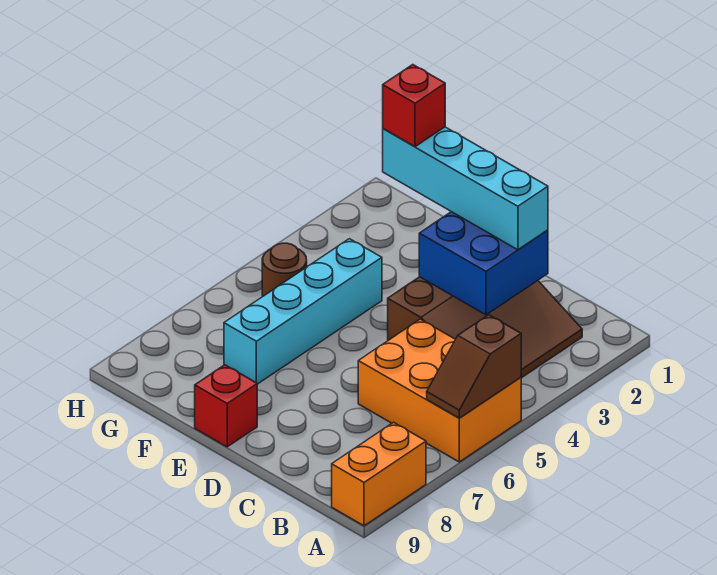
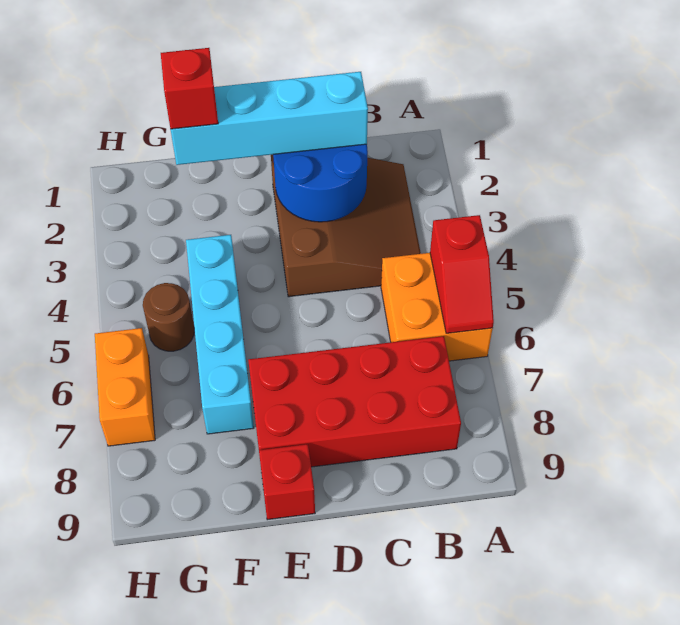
orange 2x3 brick [358,319,521,462] -> orange 2x2 brick [381,253,493,361]
brown 1x2 slope [427,315,521,418] -> red 1x2 slope [430,215,494,333]
orange 1x2 brick [332,422,426,526] -> orange 1x2 brick moved to [95,328,155,446]
none -> red 2x4 brick [248,336,461,467]
blue 2x2 brick [419,212,548,315] -> blue 2x2 round brick [273,144,368,222]

